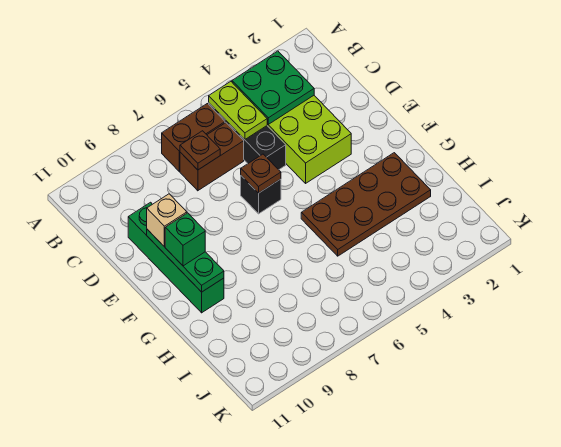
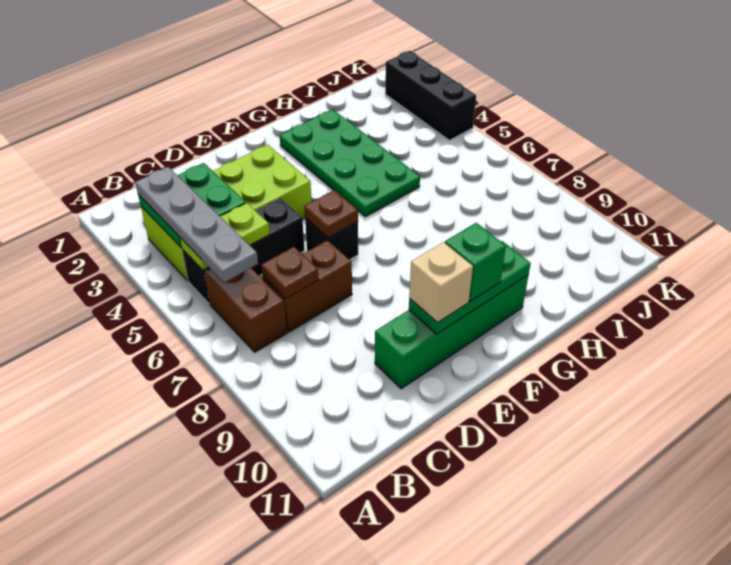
none -> grey 1x4 plate [135,167,258,282]
brown 1x2 brick [180,123,244,191] -> brown 1x2 brick turned to [263,240,352,332]
brown 2x4 plate [301,153,431,256] -> green 2x4 plate [280,109,420,217]
none -> black 1x3 brick [385,51,476,140]

